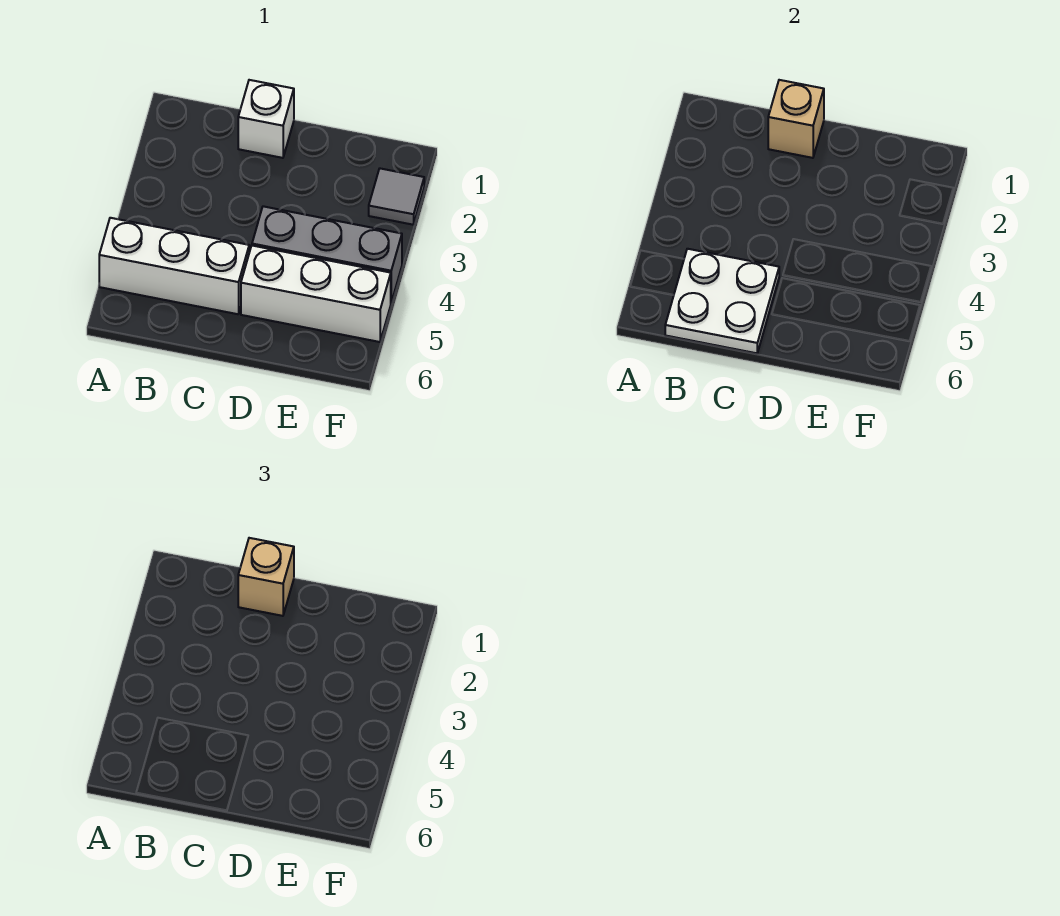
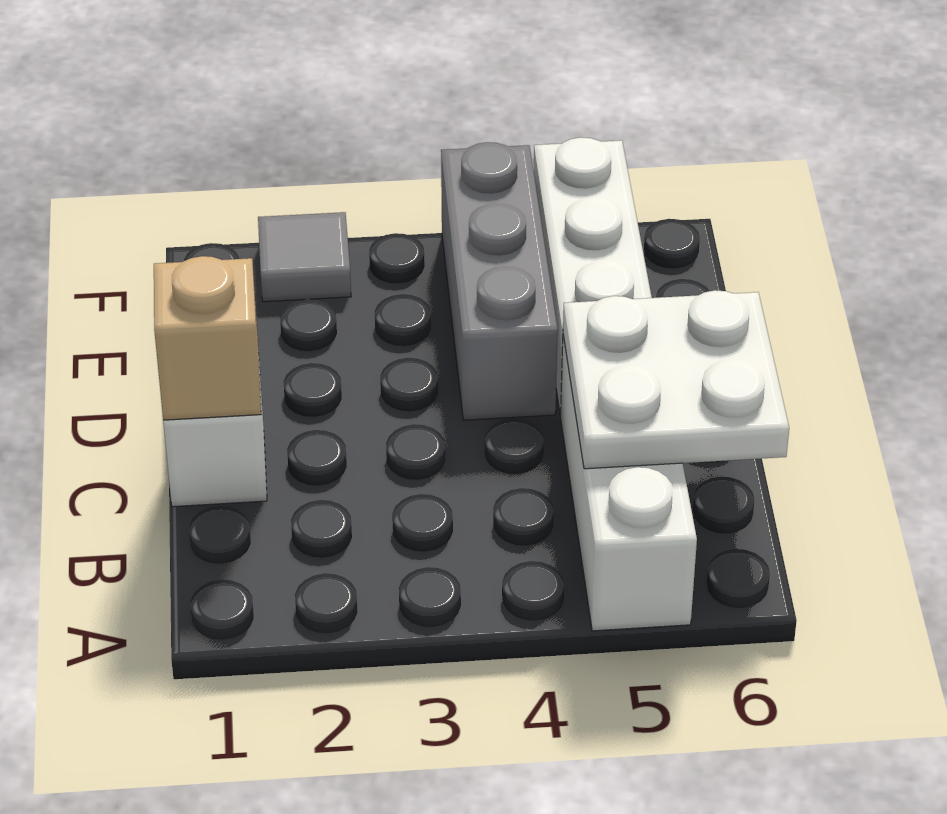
tan 1x1 brick [238,538,294,616] -> none

